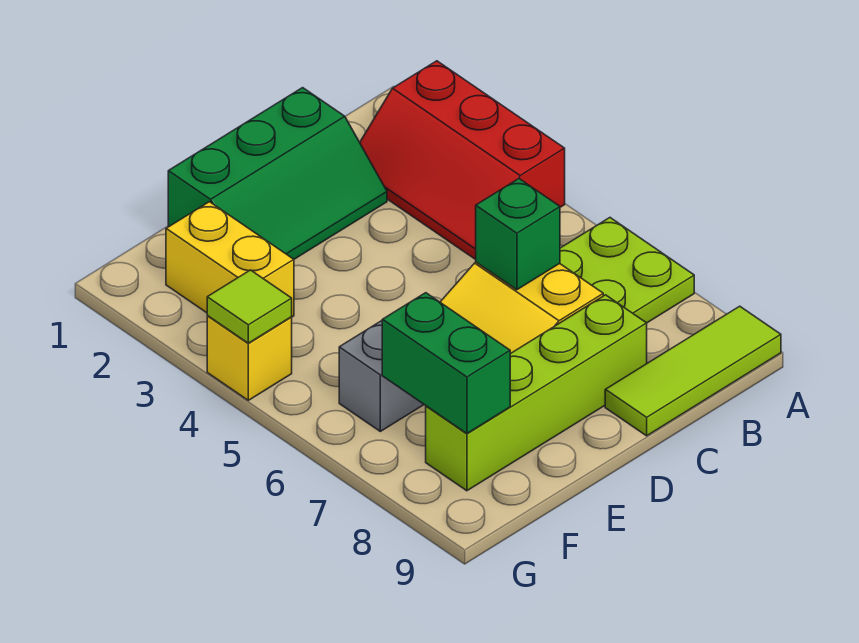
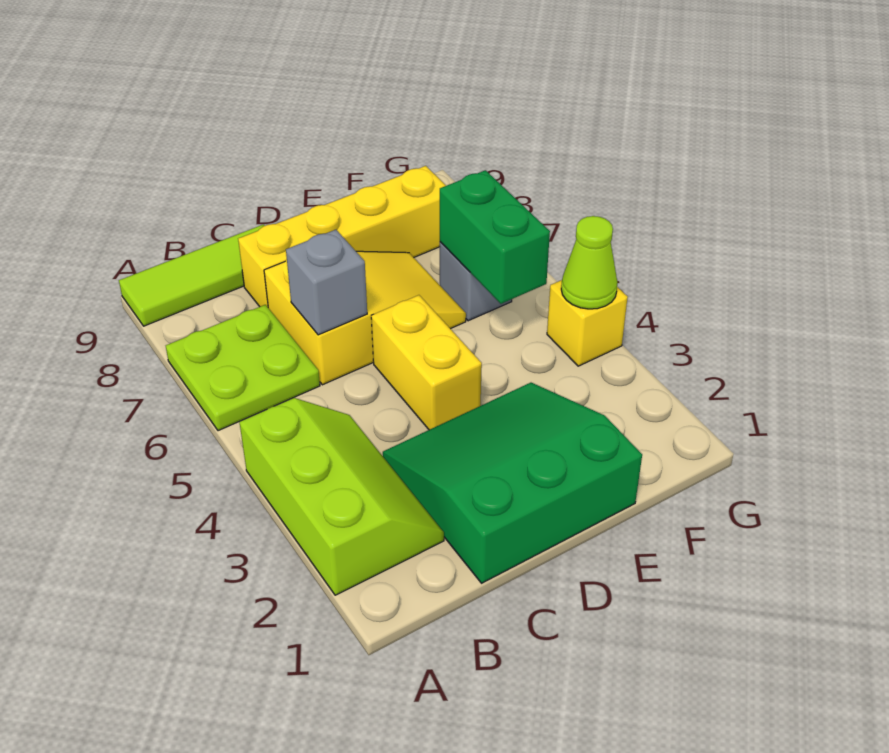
red 2x3 slope [360,61,565,260] -> lime 2x3 slope [239,398,444,595]
green 2x3 slope [168,88,387,259] -> green 3x3 slope [383,383,642,583]
green 1x1 brick [476,179,560,290] -> grey 1x1 brick [286,230,367,335]
lime 1x4 brick [426,295,647,491] -> yellow 1x4 brick [238,166,446,307]
yellow 1x2 brick [166,202,294,317] -> yellow 1x2 brick moved to [371,295,482,430]
green 1x2 brick [382,293,510,433] -> green 1x2 brick moved to [440,170,550,304]
lime 1x1 tile [207,270,292,343] -> lime 1x1 cone [561,216,618,309]

